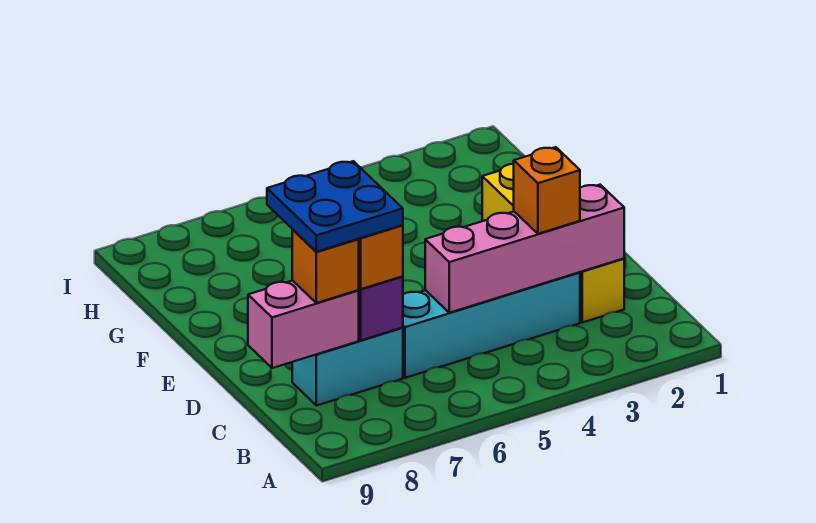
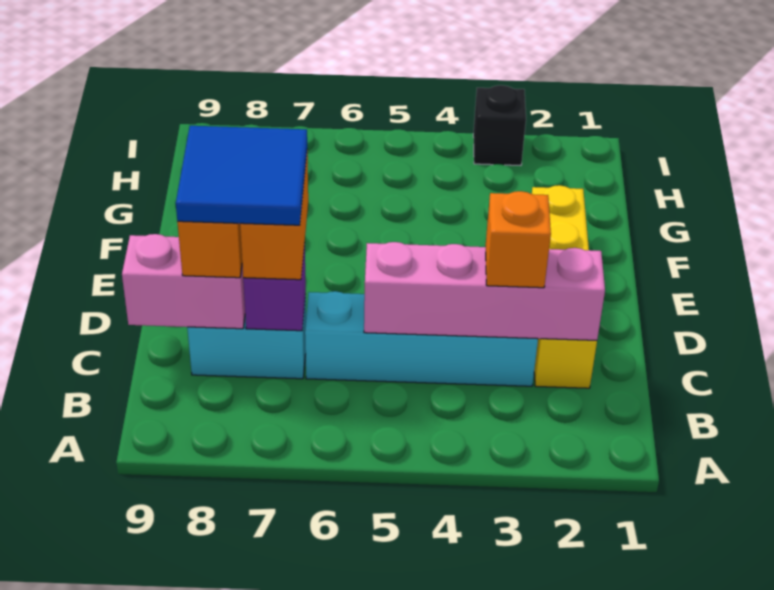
blue 2x2 plate [267,161,403,252] -> blue 2x2 tile [176,126,307,225]
none -> black 1x1 brick [473,85,526,165]

